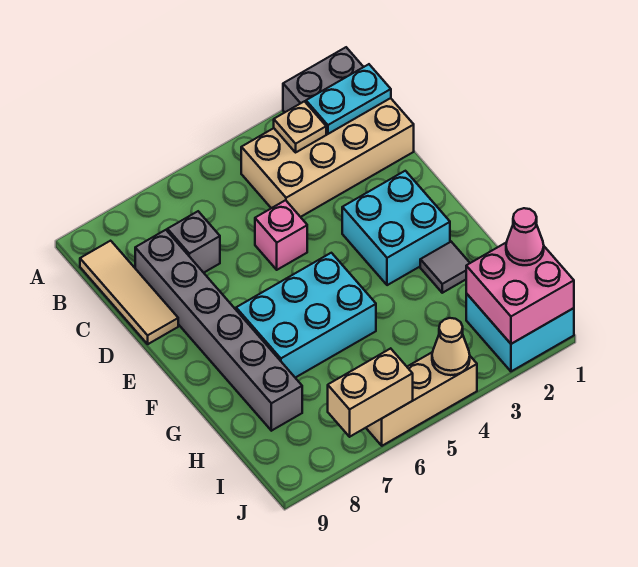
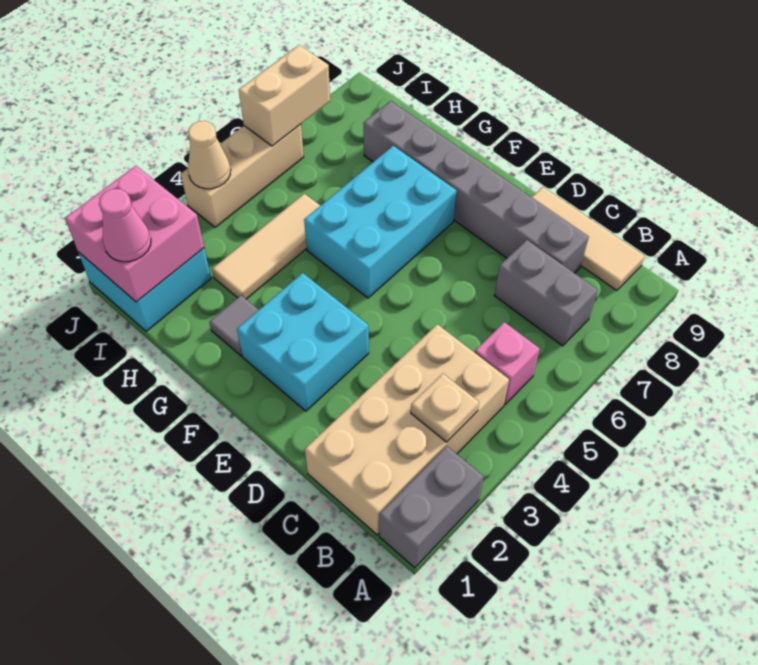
cyan 1x2 plate [306,64,391,134] -> none
grey 1x1 brick [167,211,220,273] -> grey 1x2 brick [494,240,598,346]
pink 1x1 brick [255,200,307,270] -> pink 1x1 brick moved to [475,322,540,405]
none -> tan 1x3 tile [212,194,320,299]

